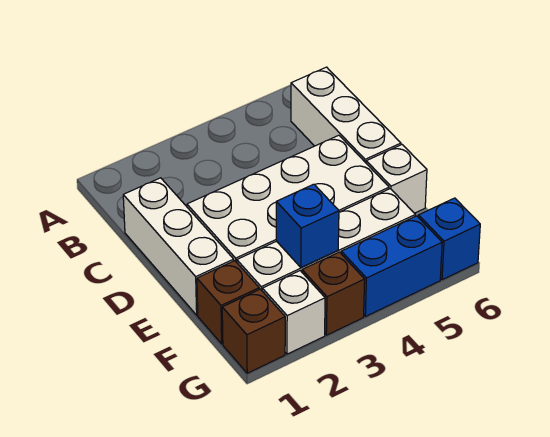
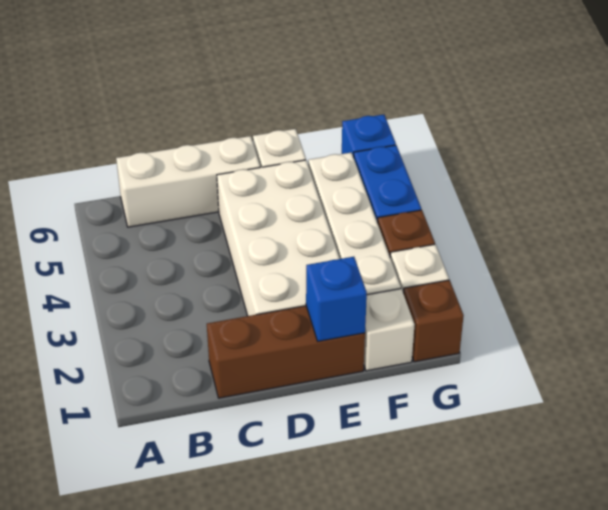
white 1x3 brick [123,178,234,315] -> brown 1x3 brick [207,306,365,398]
brown 1x1 brick [197,261,259,344] -> white 1x1 brick [364,289,415,371]
blue 1x1 brick [276,184,339,267] -> blue 1x1 brick moved to [306,257,367,341]

